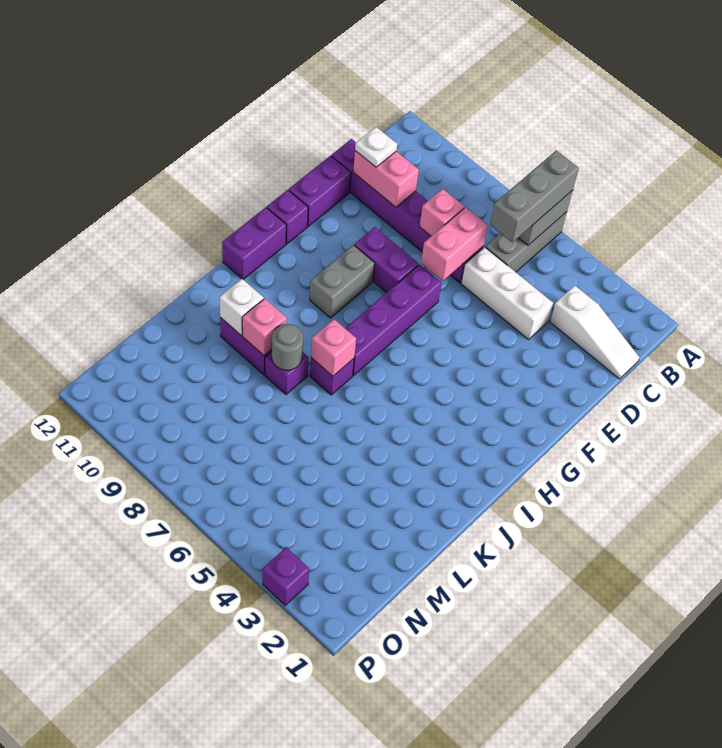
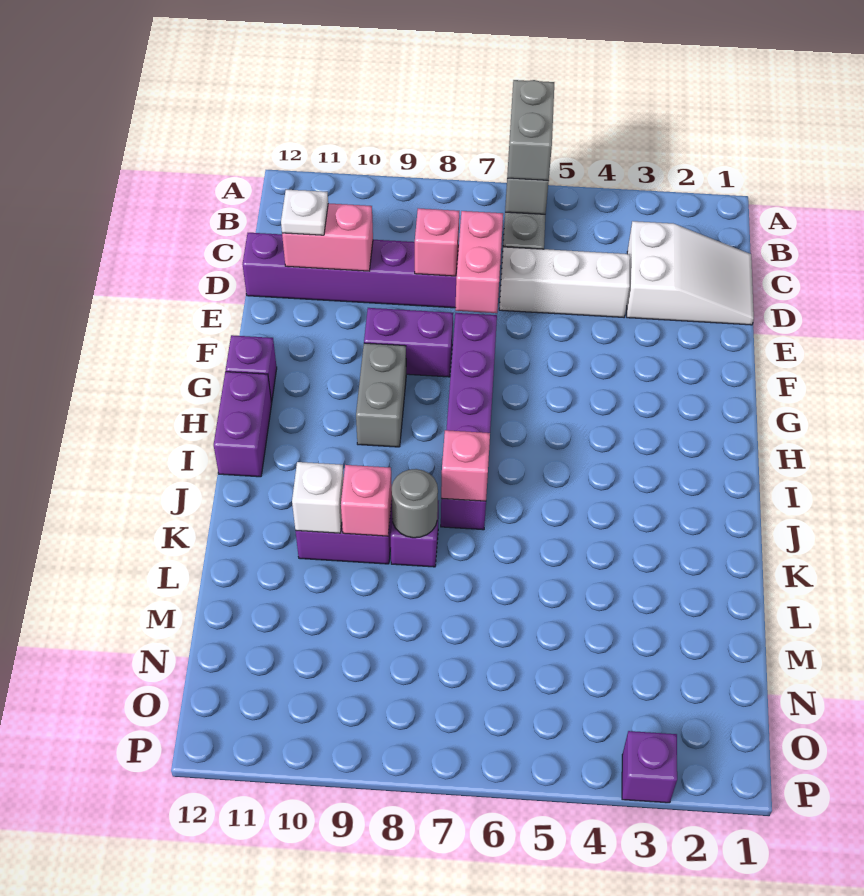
grey 1x3 brick [490,151,579,242] -> grey 1x2 brick [507,80,554,180]
white 1x3 slope [550,286,640,379] -> white 2x3 slope [627,221,754,325]
purple 1x2 brick [289,156,351,226] -> none

